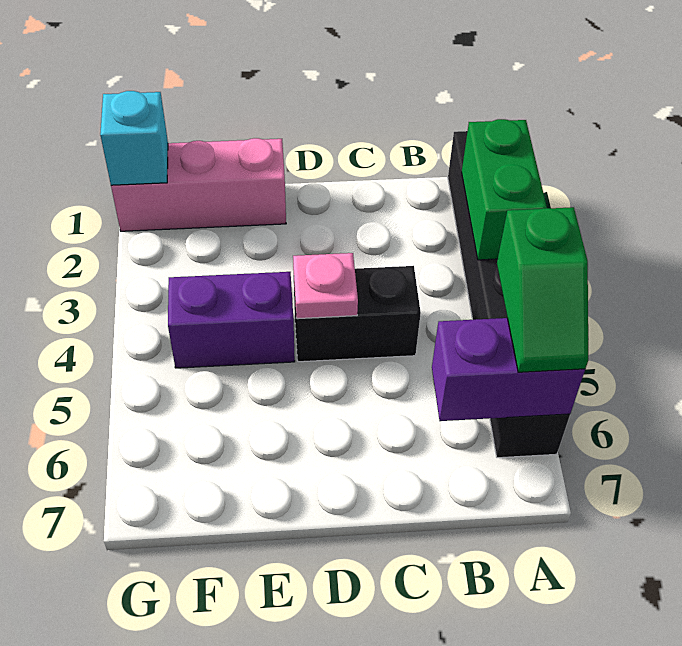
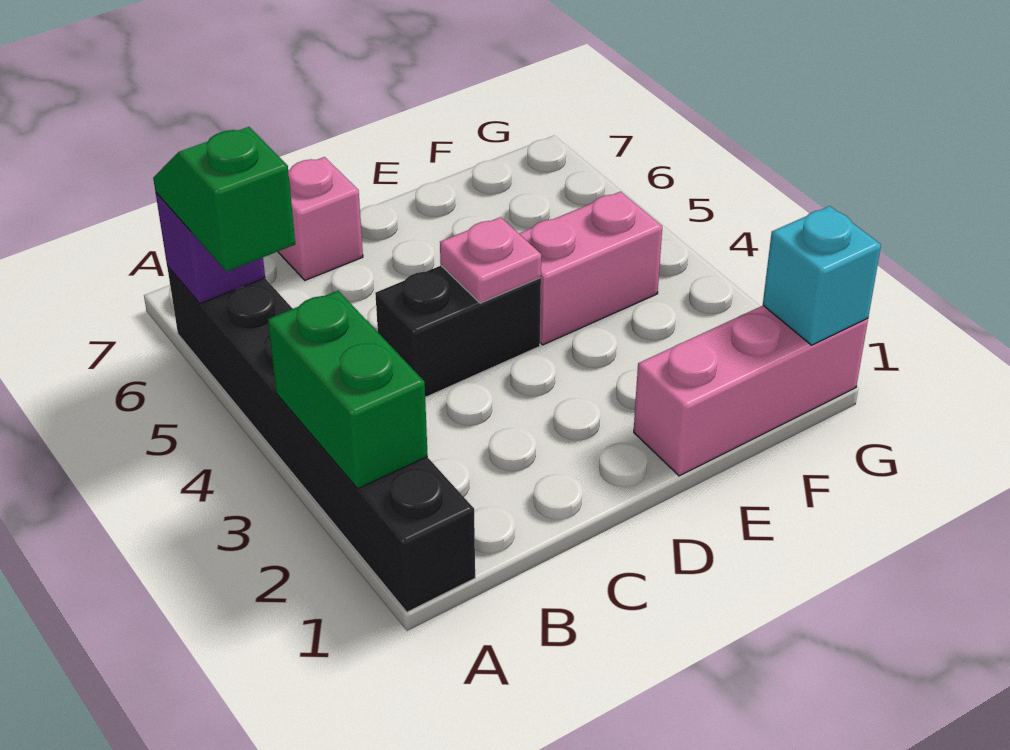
purple 1x2 brick [432,318,585,421] -> purple 1x1 brick [156,193,265,304]
none -> pink 1x1 brick [278,157,363,280]
purple 1x2 brick [168,272,295,368] -> pink 1x2 brick [519,192,662,345]

